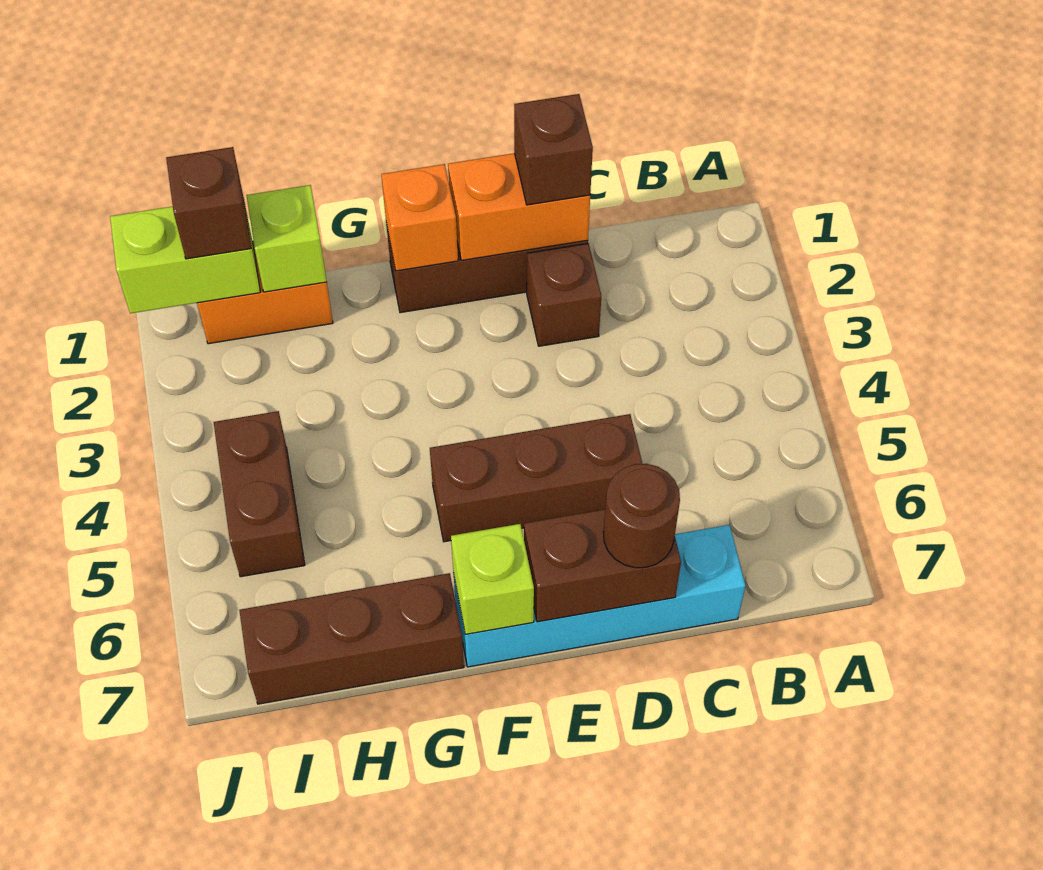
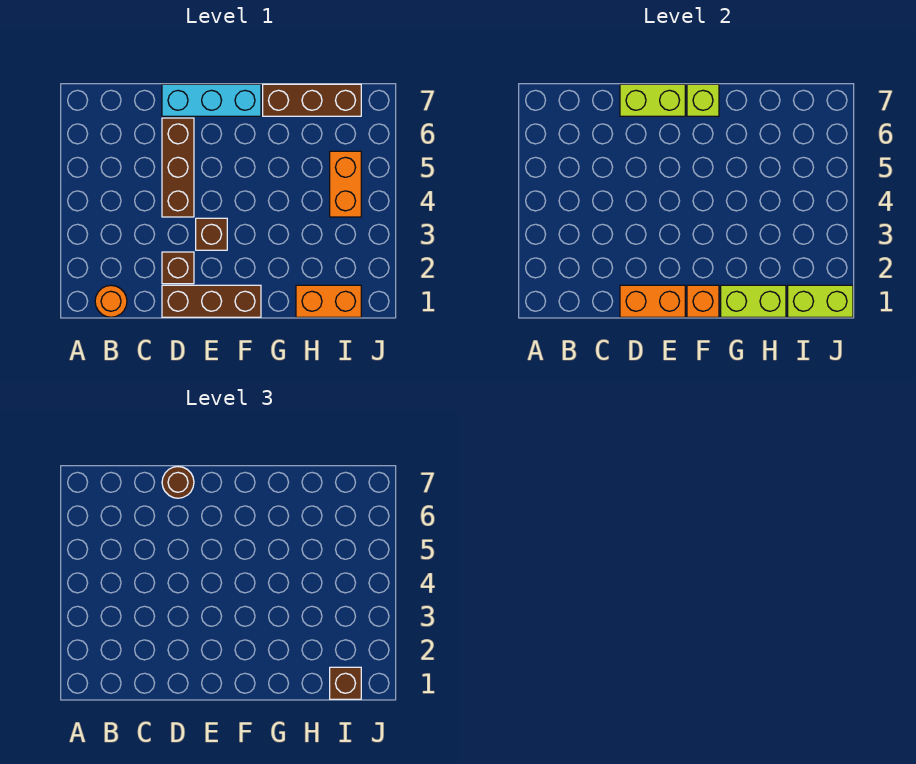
none -> orange 1x1 round brick [95,285,127,317]
cyan 1x4 brick [454,525,746,667] -> cyan 1x3 brick [162,84,261,116]
brown 1x1 brick [514,94,593,205] -> brown 1x1 brick moved to [196,218,227,250]
brown 1x3 brick [430,414,642,542] -> brown 1x3 brick turned to [162,118,194,217]
brown 1x2 brick [524,509,681,622] -> lime 1x2 brick [620,84,685,116]
lime 1x1 brick [246,185,327,292] -> lime 1x2 brick [721,285,786,317]
brown 1x2 brick [214,411,305,577] -> orange 1x2 brick [330,151,361,217]

